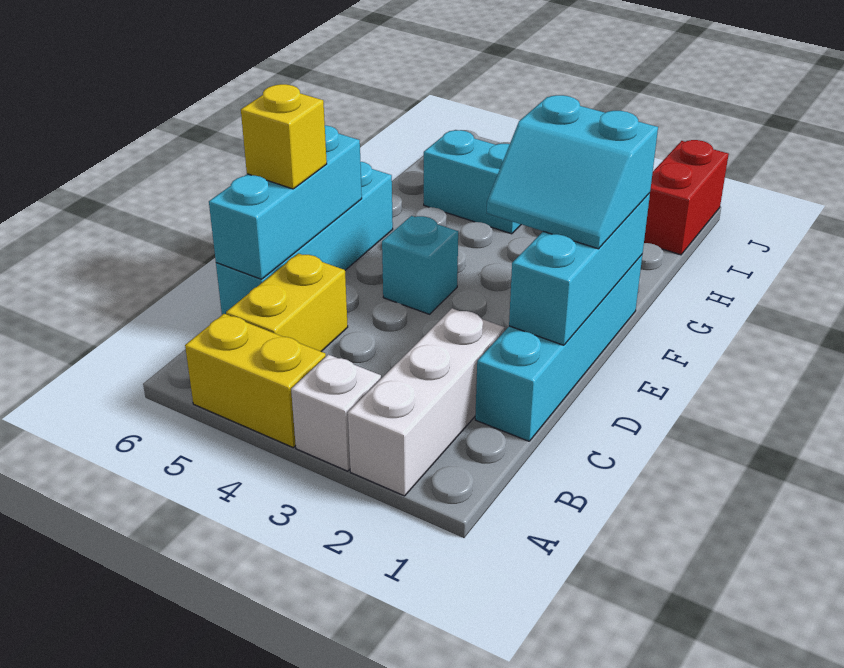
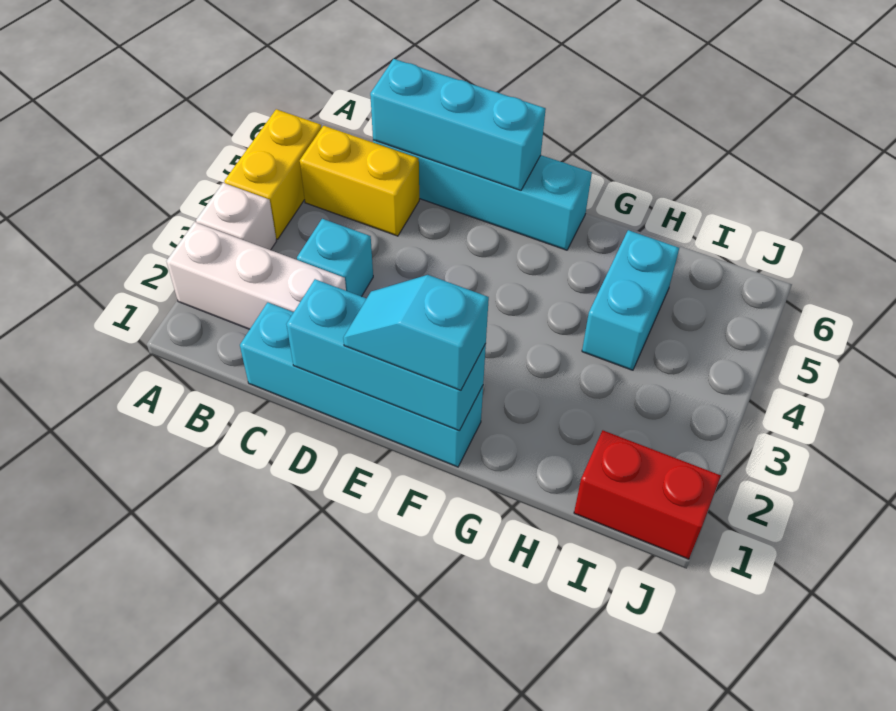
yellow 1x1 brick [241,84,327,189] -> none
cyan 2x2 slope [487,95,658,249] -> cyan 1x2 slope [343,275,489,390]
cyan 1x1 brick [382,216,458,314] -> cyan 1x1 brick moved to [297,219,373,297]

